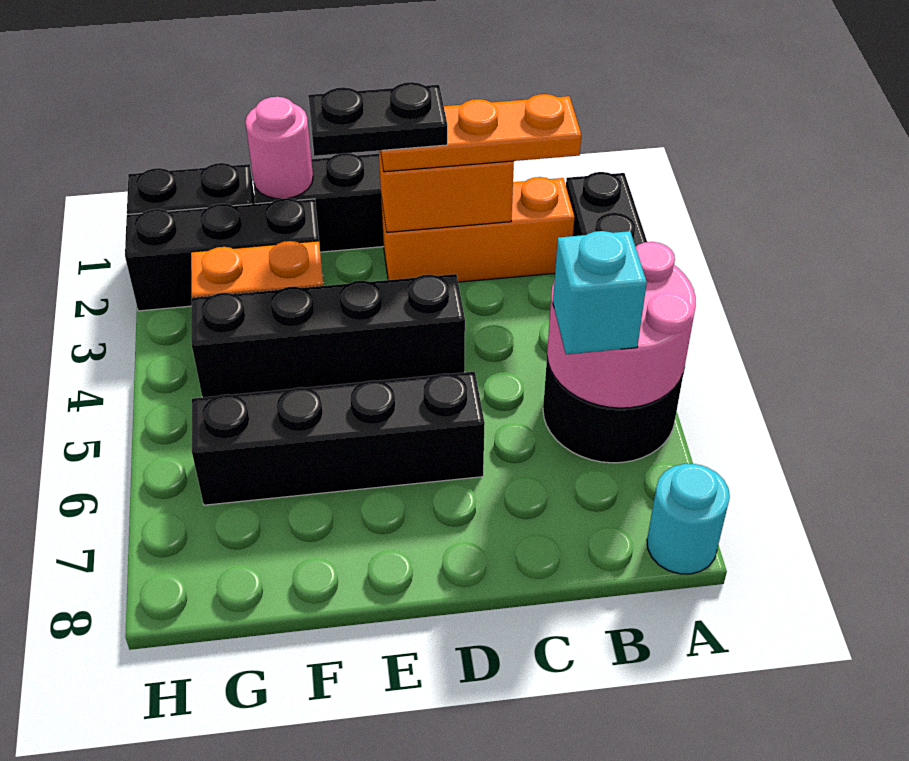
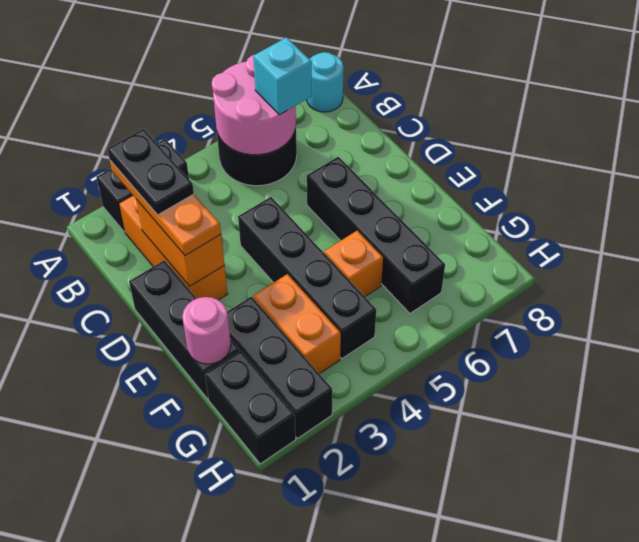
black 1x2 plate [308,82,447,156] -> black 1x2 plate moved to [107,129,194,215]
none -> orange 1x1 brick [324,231,383,296]

